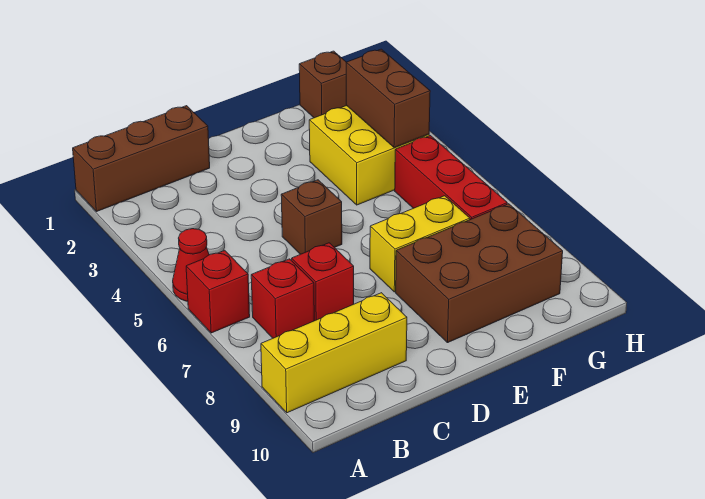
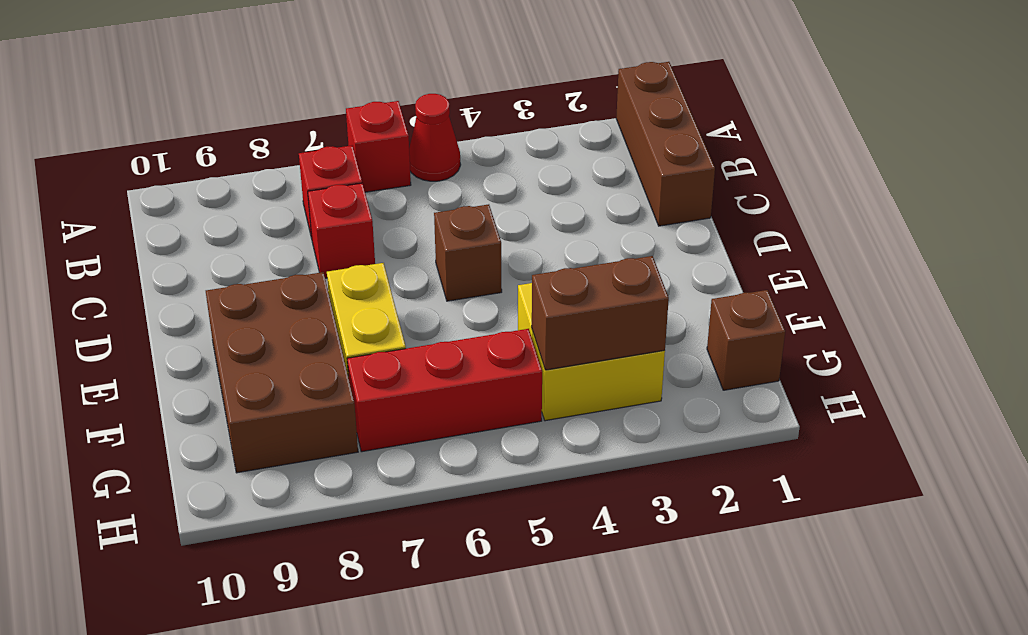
yellow 1x3 brick [261,293,407,413] -> none

